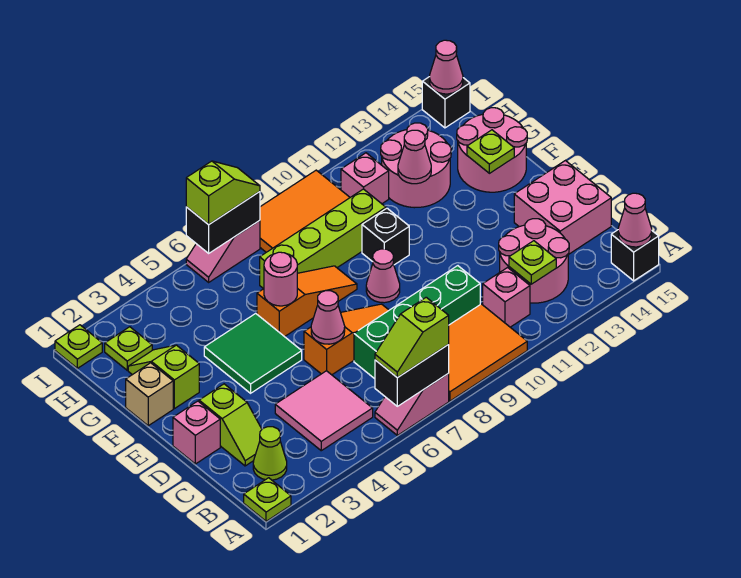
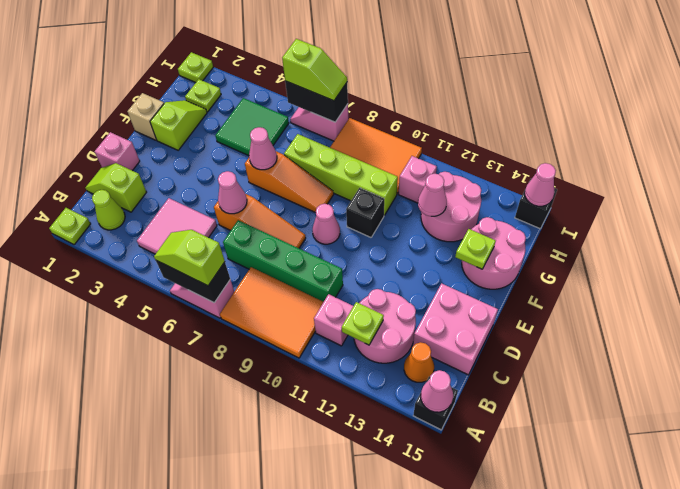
none -> orange 1x1 cone [404,342,434,382]
lime 1x2 slope [199,384,262,466] -> lime 1x2 slope turned to [86,163,147,212]
green 2x2 tile [204,313,302,393] -> green 2x2 tile moved to [215,98,289,156]
pink 1x1 round brick [264,252,297,306] -> pink 1x1 cone [249,127,277,170]

